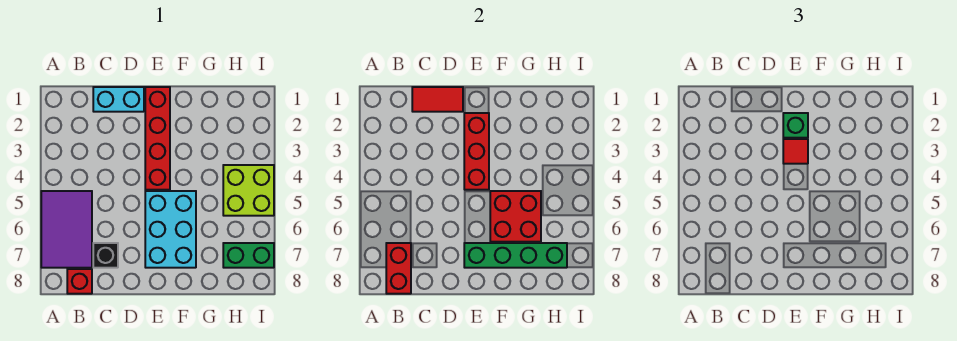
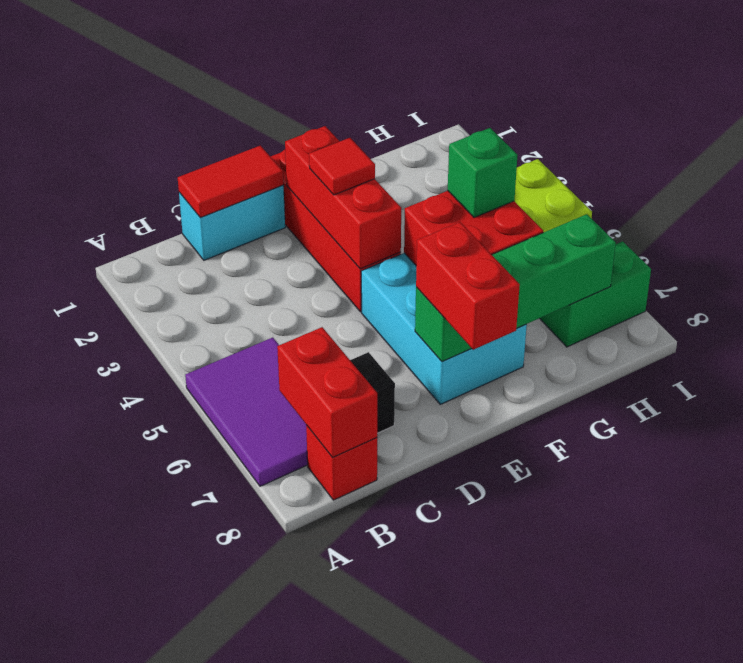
green 1x1 brick [783,113,808,138] -> green 1x1 brick moved to [448,128,517,218]
none -> red 1x2 brick [416,222,520,350]

